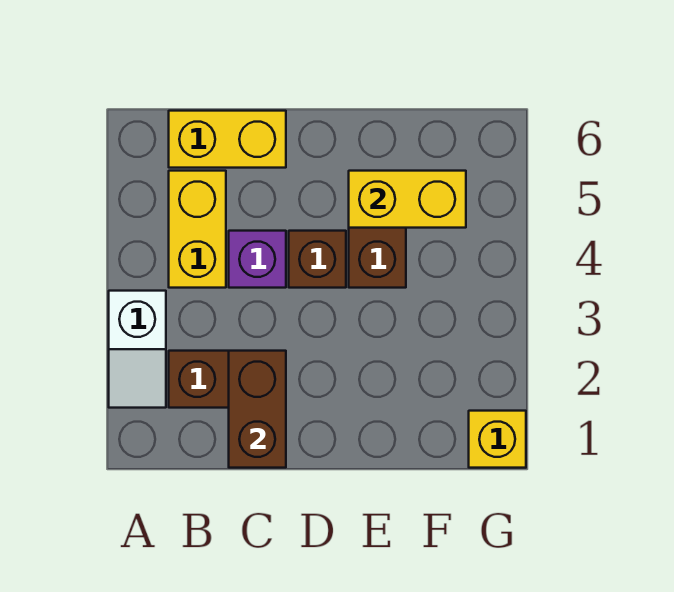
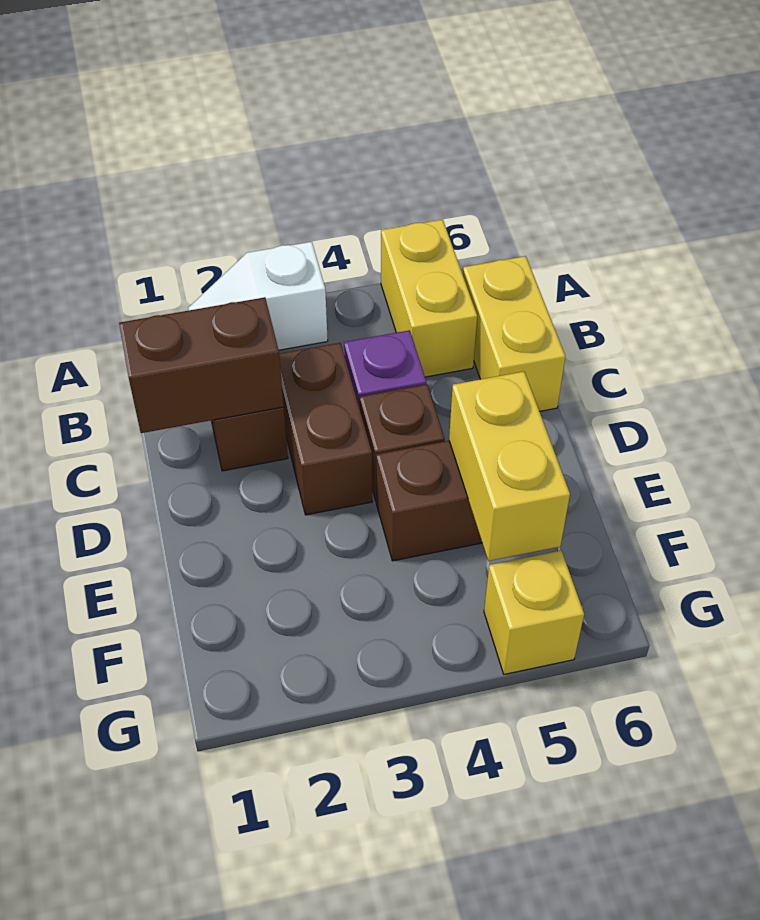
yellow 1x2 brick [169,171,226,288] -> yellow 1x2 brick turned to [381,220,477,377]
none -> brown 1x2 brick [279,343,372,515]
yellow 1x1 brick [469,411,526,468] -> yellow 1x1 brick moved to [484,550,584,674]

